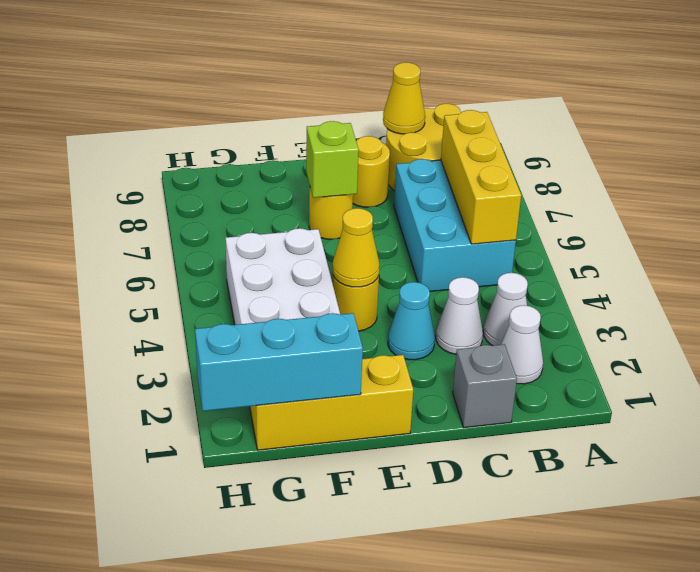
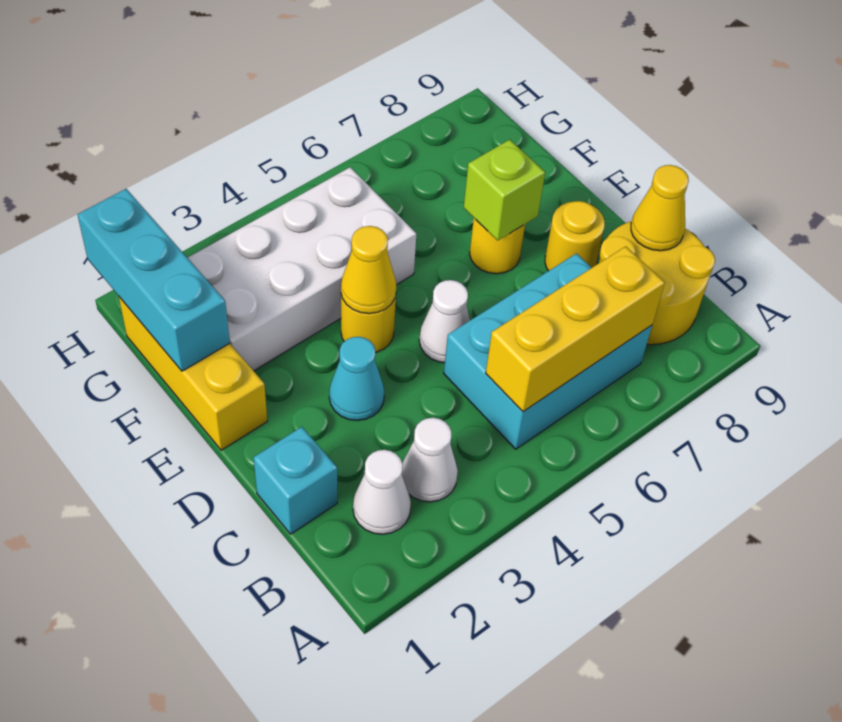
grey 1x1 brick [453,344,517,428] -> cyan 1x1 brick [253,427,337,534]
white 1x1 cone [436,277,483,354] -> white 1x1 cone moved to [419,280,470,363]

